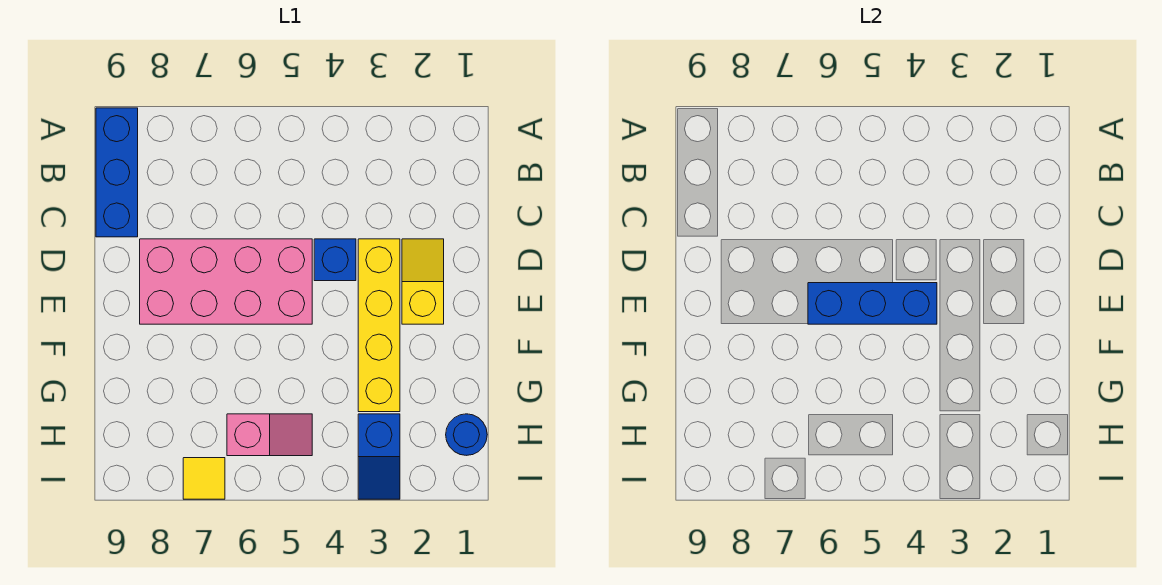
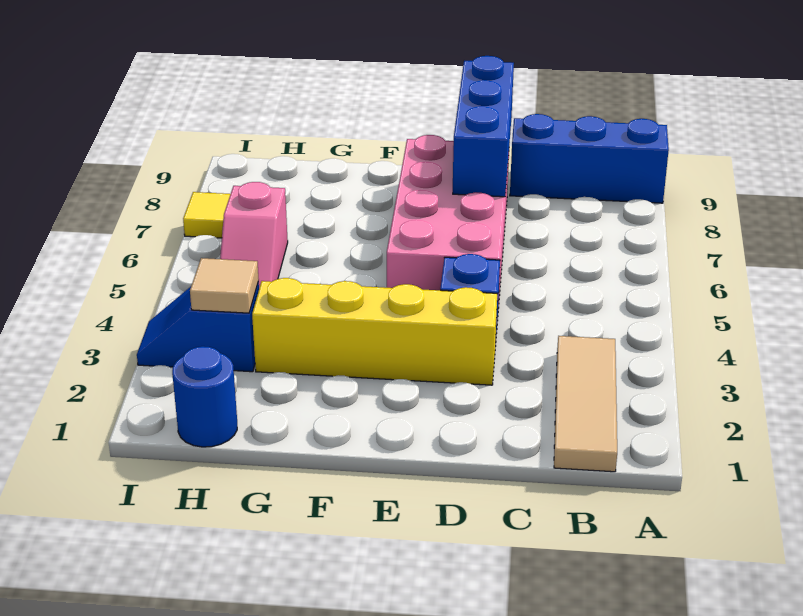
none -> tan 1x3 tile [554,336,617,472]
yellow 1x2 slope [402,239,444,324] -> none
blue 1x3 brick [808,283,937,324] -> blue 1x3 brick moved to [453,56,514,197]
none -> tan 1x1 tile [190,258,259,313]

